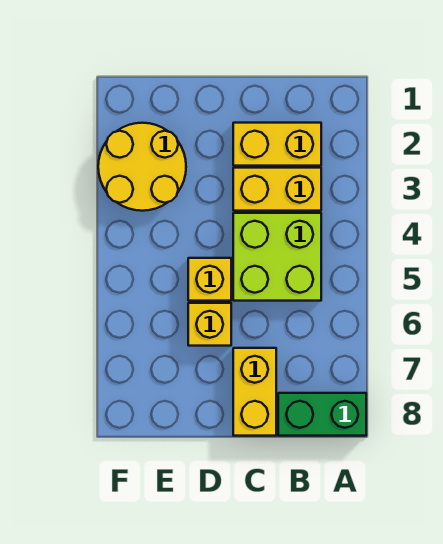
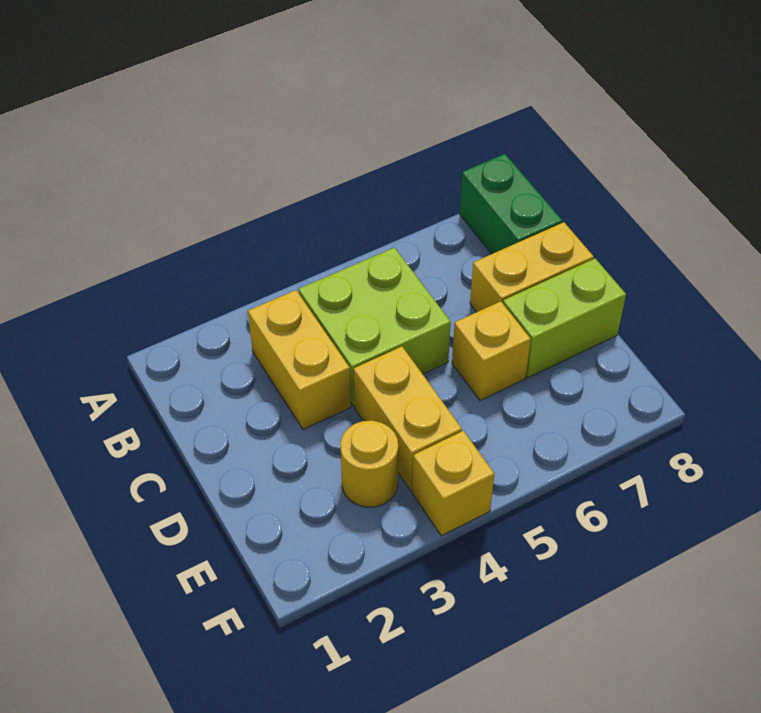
yellow 1x2 brick [233,123,321,166] -> yellow 1x2 brick moved to [354,347,462,491]
yellow 1x1 brick [188,258,231,301] -> yellow 1x1 brick moved to [412,431,494,536]
none -> lime 1x2 brick [503,259,626,378]
yellow 2x2 round brick [98,123,186,211] -> yellow 1x1 round brick [340,421,398,507]

